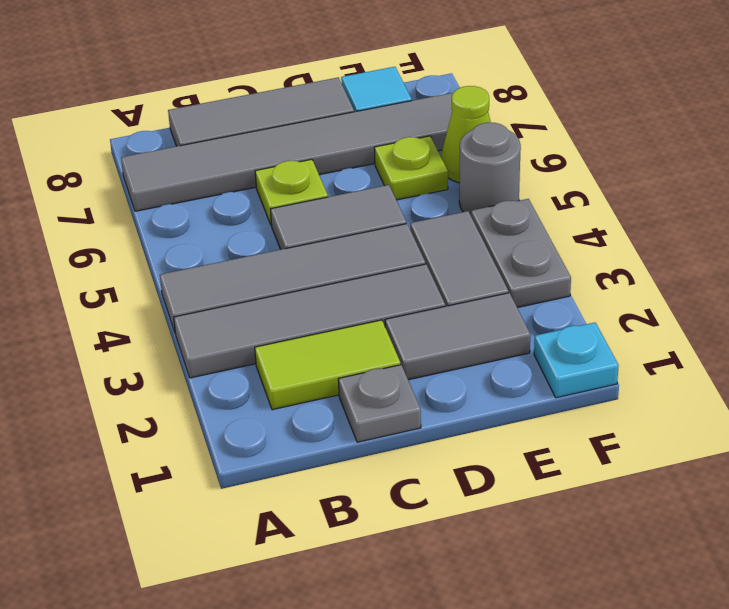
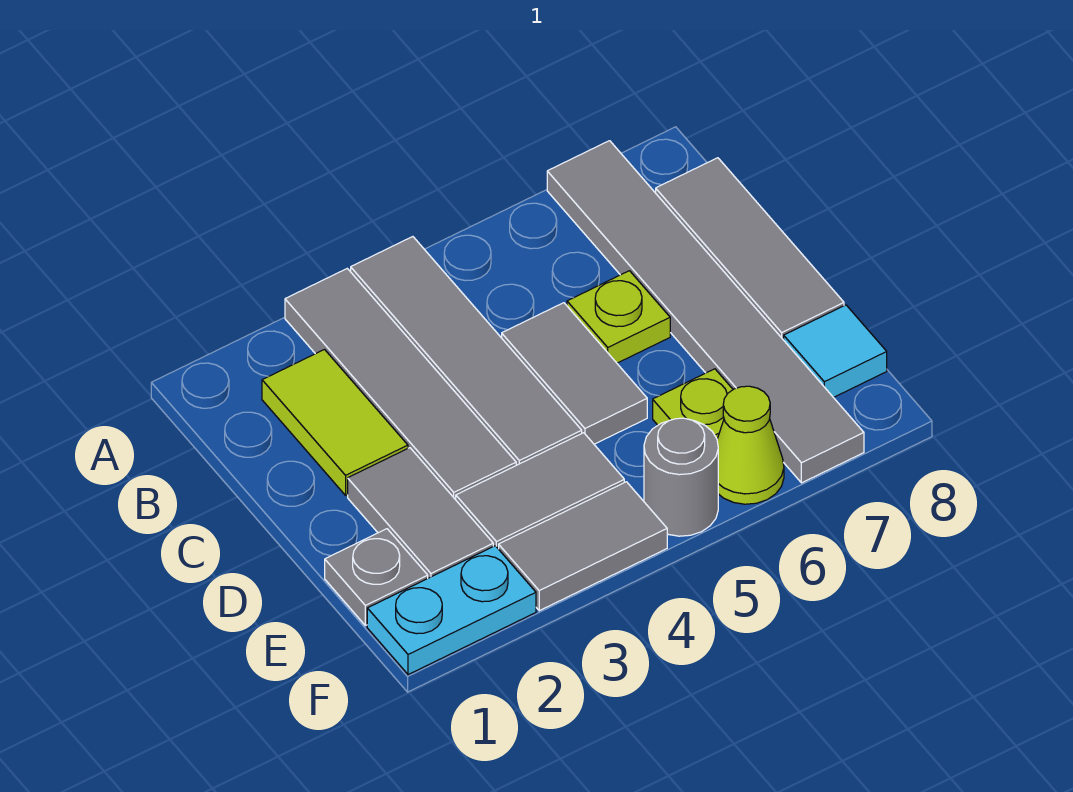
grey 1x1 plate [338,365,421,442] -> grey 1x1 plate moved to [325,529,428,626]
cyan 1x1 plate [534,323,619,398] -> cyan 1x2 plate [367,546,536,675]
grey 1x2 plate [471,199,571,308] -> grey 1x2 tile [499,482,667,611]

